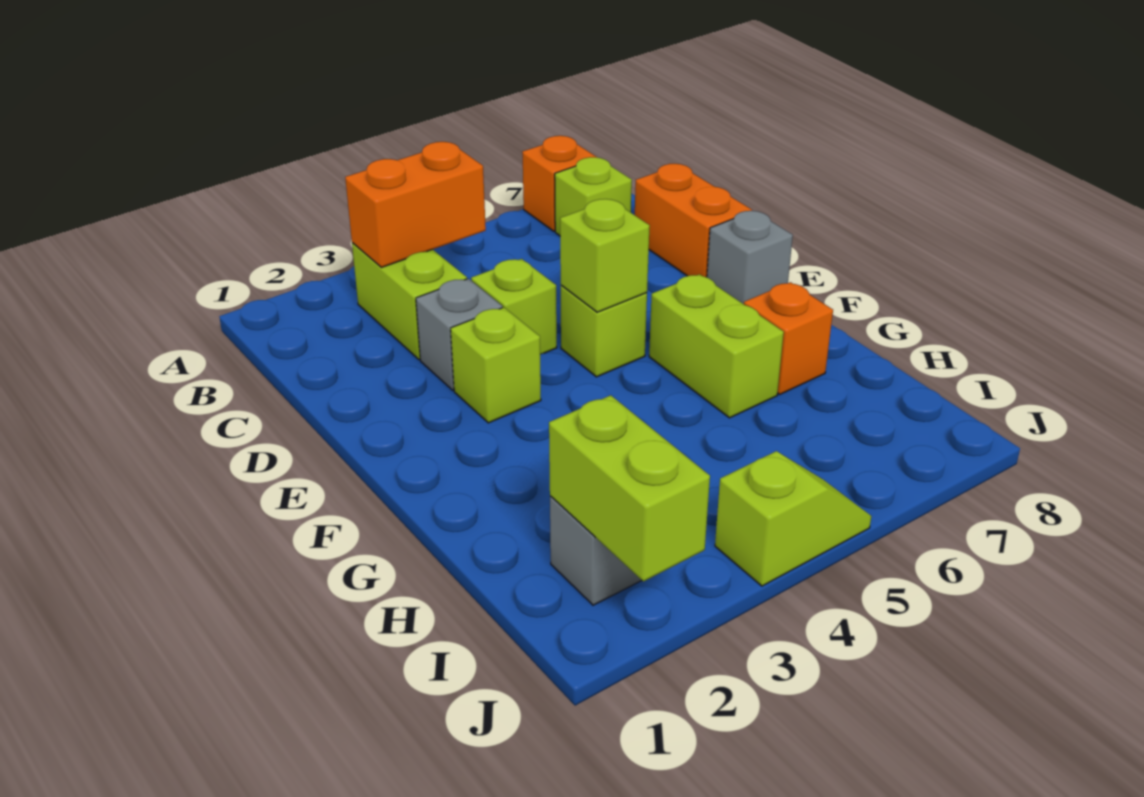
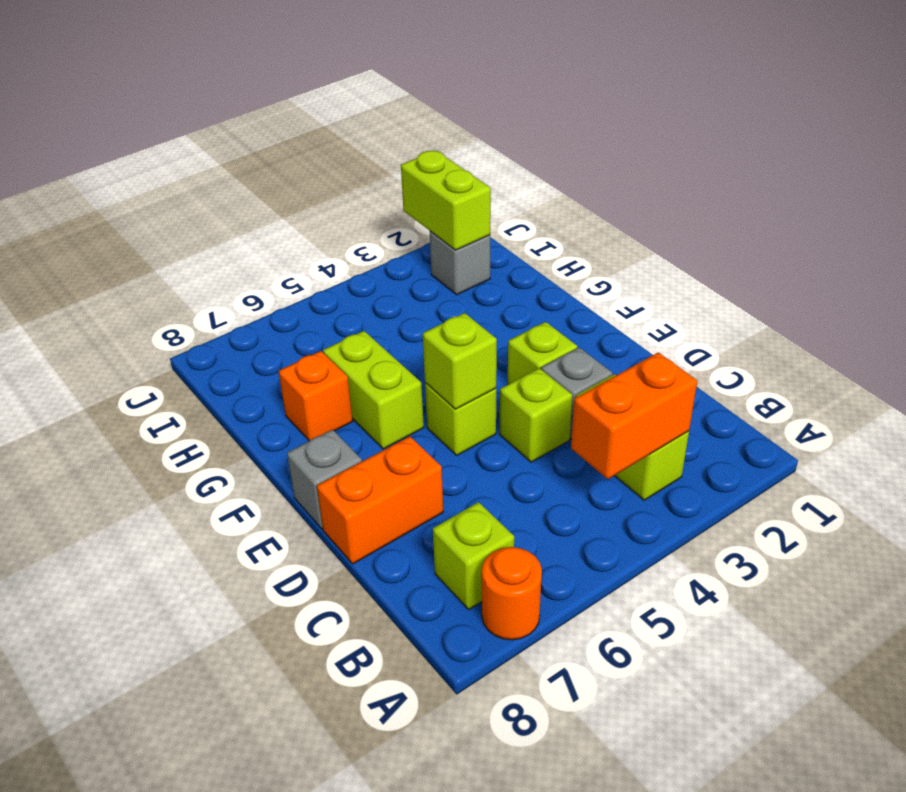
orange 1x1 brick [522,136,596,231] -> orange 1x1 round brick [482,547,542,640]
orange 1x2 brick [635,164,752,277] -> orange 1x2 brick turned to [317,436,443,564]
lime 1x2 slope [715,451,871,586] -> none

